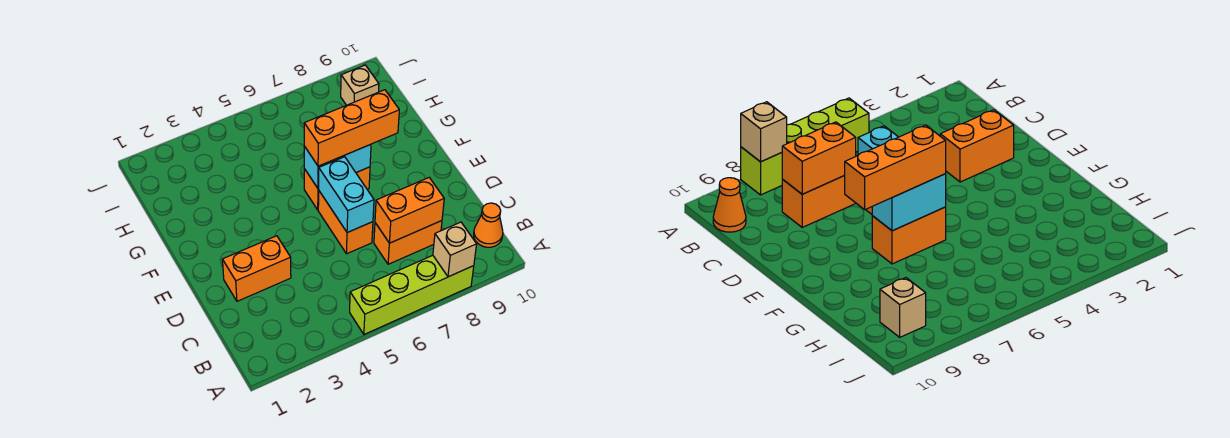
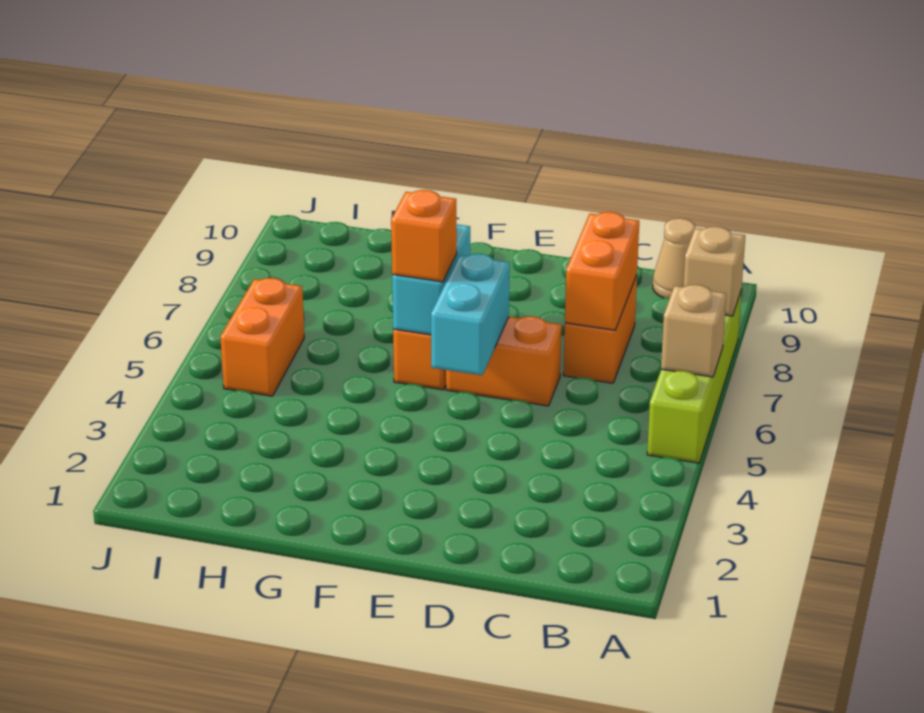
orange 1x1 cone [474,203,503,247] -> tan 1x1 cone [653,218,695,298]
orange 1x2 brick [222,236,291,301] -> orange 1x2 brick moved to [220,278,304,396]
cyan 1x2 brick [318,157,374,233] -> cyan 1x2 brick turned to [431,254,510,375]
orange 1x3 brick [304,90,399,166] -> orange 1x1 brick [391,190,457,282]
tan 1x1 brick [341,65,379,105] -> tan 1x1 brick moved to [661,285,726,377]

